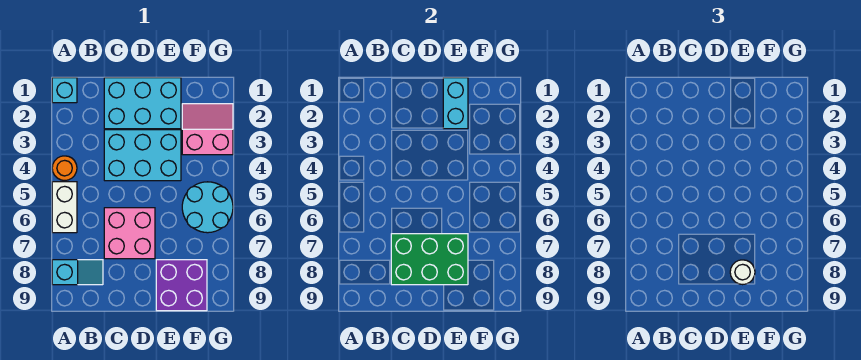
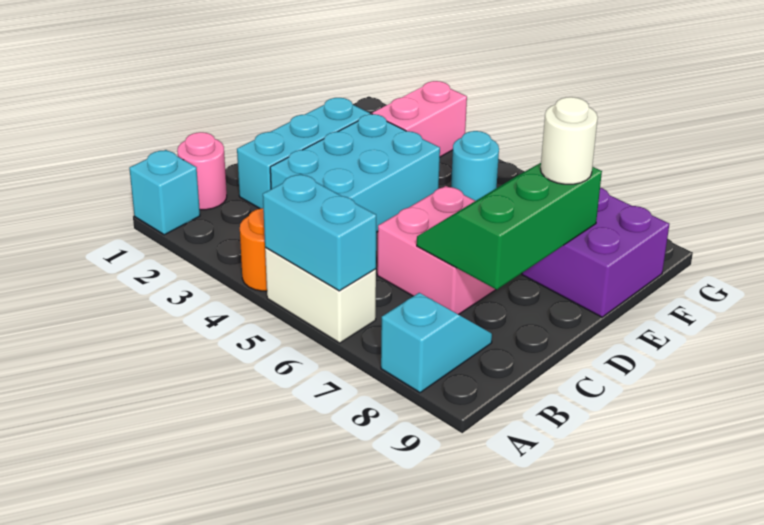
none -> pink 1x1 round brick [177,132,227,210]
cyan 2x3 brick [104,78,181,129] -> cyan 1x3 brick [237,98,370,209]
green 2x3 brick [391,234,468,285] -> green 2x3 slope [417,163,602,290]
cyan 1x2 brick [443,78,468,129] -> cyan 1x2 brick moved to [263,174,376,291]
cyan 2x2 round brick [182,182,233,233] -> cyan 1x1 round brick [451,131,499,201]

